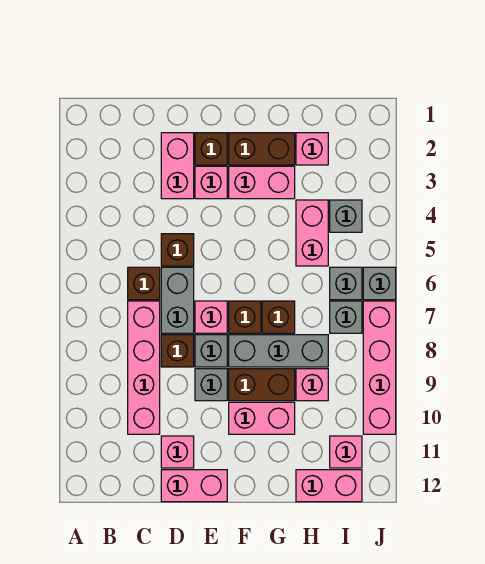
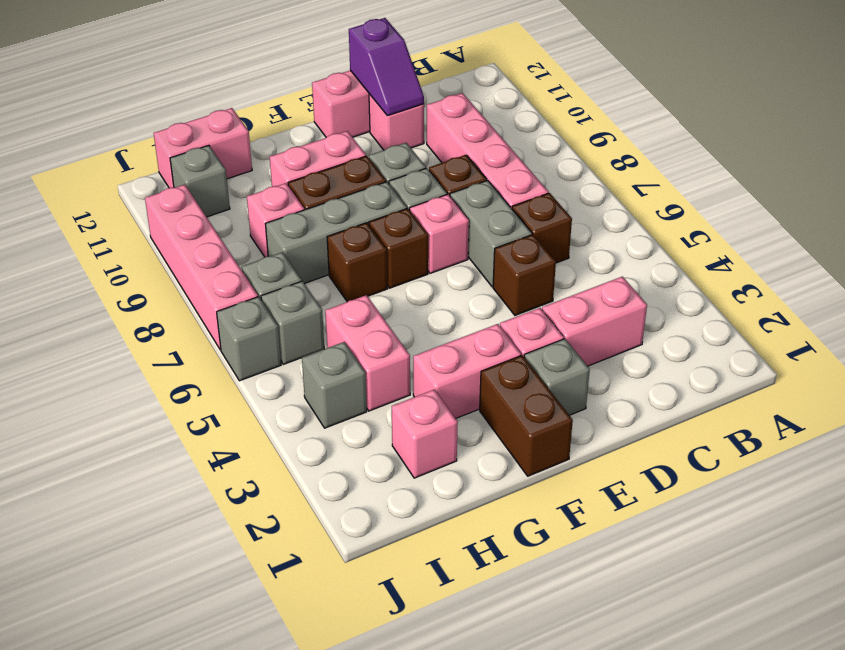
pink 1x2 brick [161,133,194,199] -> pink 1x2 brick turned to [542,277,647,366]
none -> purple 1x2 slope [349,18,424,116]
brown 1x1 brick [195,133,227,165] -> grey 1x1 brick [524,339,590,415]
brown 1x2 brick [229,133,295,165] -> brown 1x2 brick turned to [480,355,573,476]
pink 1x1 brick [330,436,362,468] -> grey 1x1 brick [170,145,230,217]

